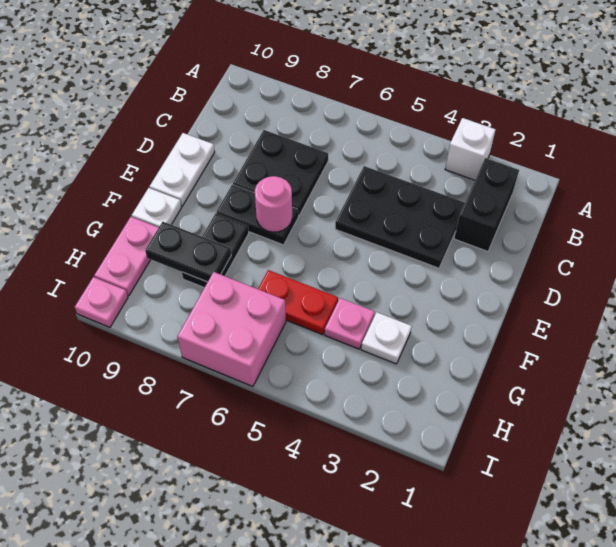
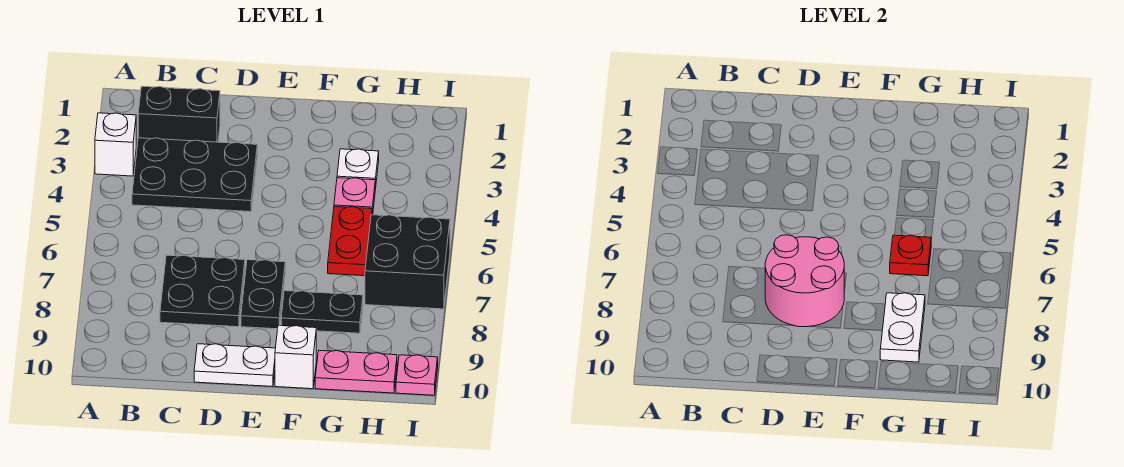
black 2x3 plate [335,166,465,268] -> black 2x3 plate turned to [132,138,257,212]
pink 1x1 round brick [255,176,292,232] -> pink 2x2 round brick [765,235,844,327]
white 1x1 plate [132,188,182,227] -> white 1x1 brick [275,325,316,389]
none -> red 1x1 plate [890,235,931,276]
black 1x2 plate [145,222,231,282] -> white 1x2 plate [880,293,925,362]
pink 2x2 brick [177,272,286,387] -> black 2x2 brick [365,215,450,309]

